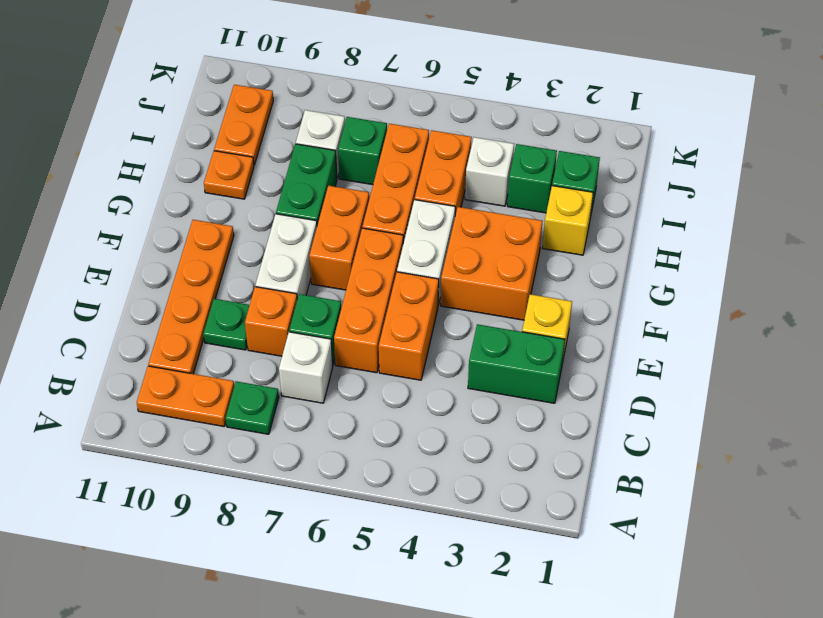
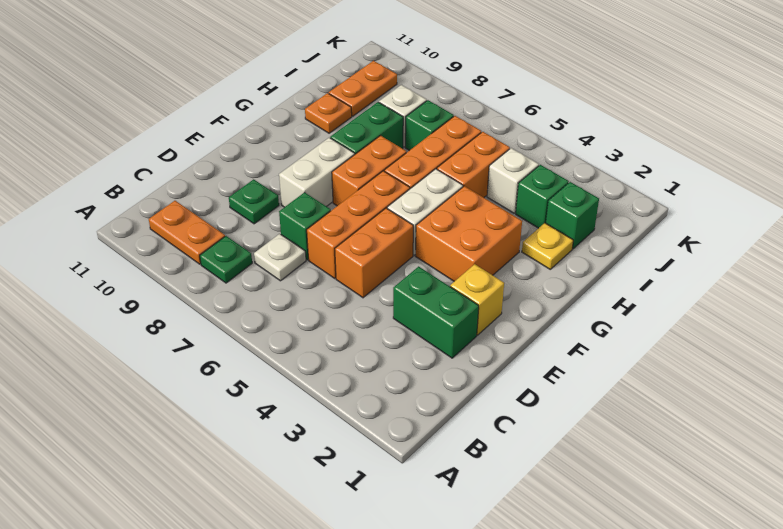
white 1x1 brick [279,332,333,403] -> white 1x1 plate [254,234,306,281]
orange 1x4 plate [148,220,234,374] -> none
orange 1x1 brick [245,287,297,356] -> none
yellow 1x1 brick [543,186,593,255] -> yellow 1x1 plate [522,223,573,269]

